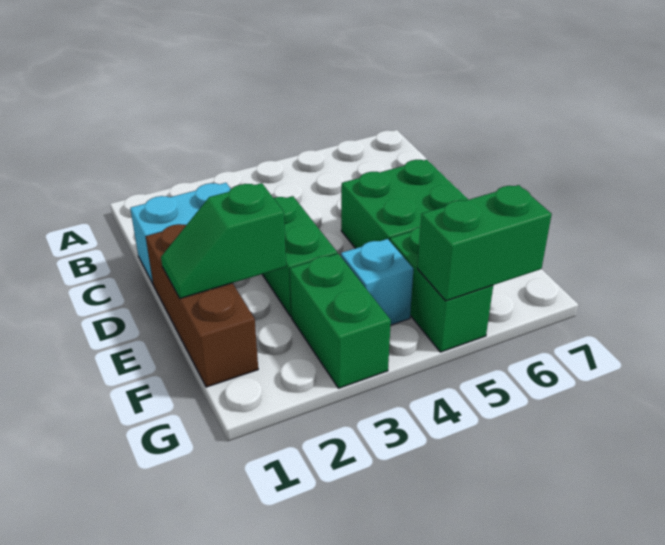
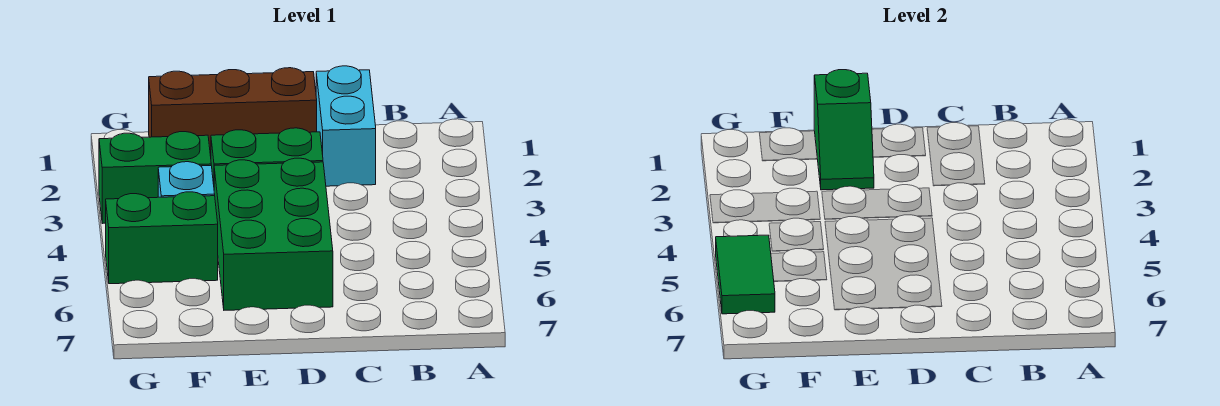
green 2x2 brick [341,160,469,248] -> green 2x3 brick [214,158,333,310]
green 1x2 slope [161,183,286,299] -> green 1x2 slope turned to [814,70,874,190]
green 1x2 brick [417,185,552,301] -> green 1x2 tile [716,235,775,314]

